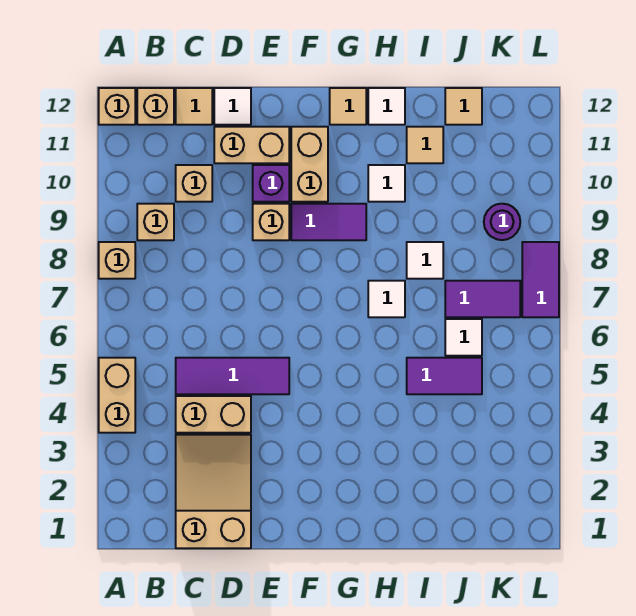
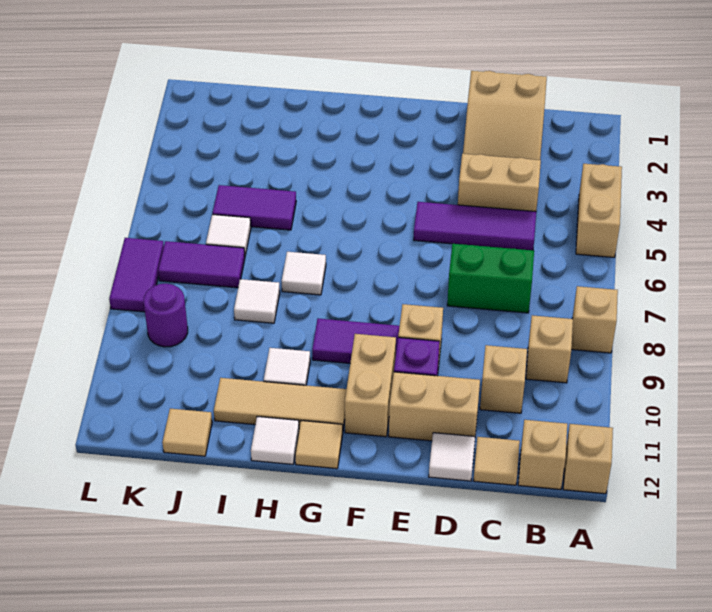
none -> green 1x2 brick [447,244,534,313]
tan 1x1 tile [407,127,443,163] -> tan 1x3 tile [214,378,347,429]

